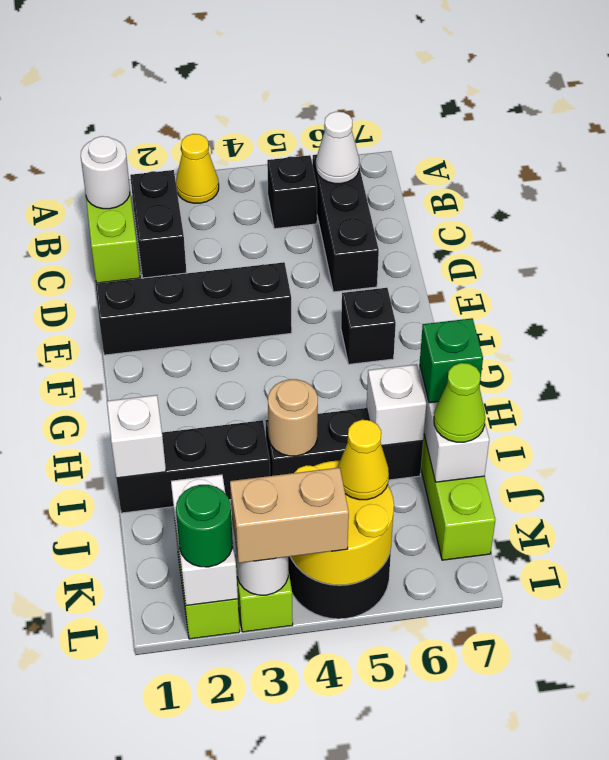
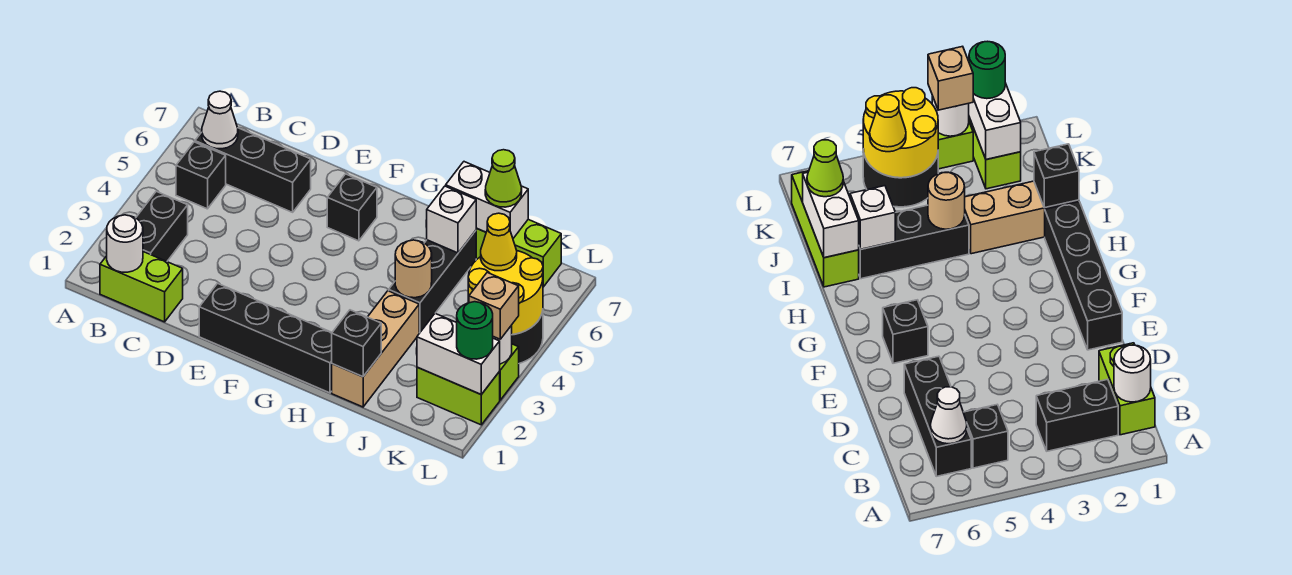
yellow 1x1 cone [176,134,219,203] -> none
black 1x2 brick [130,170,186,278] -> black 1x2 brick turned to [136,191,188,261]
black 1x4 brick [95,262,292,355] -> black 1x4 brick turned to [199,283,332,393]
black 1x3 brick [116,420,270,513] -> tan 1x3 brick [332,291,419,407]
white 1x1 brick [107,395,166,478] -> black 1x1 brick [332,310,381,377]
green 1x1 brick [420,318,483,403] -> none
tan 1x2 brick [230,468,349,563] -> tan 1x1 brick [469,273,519,339]

